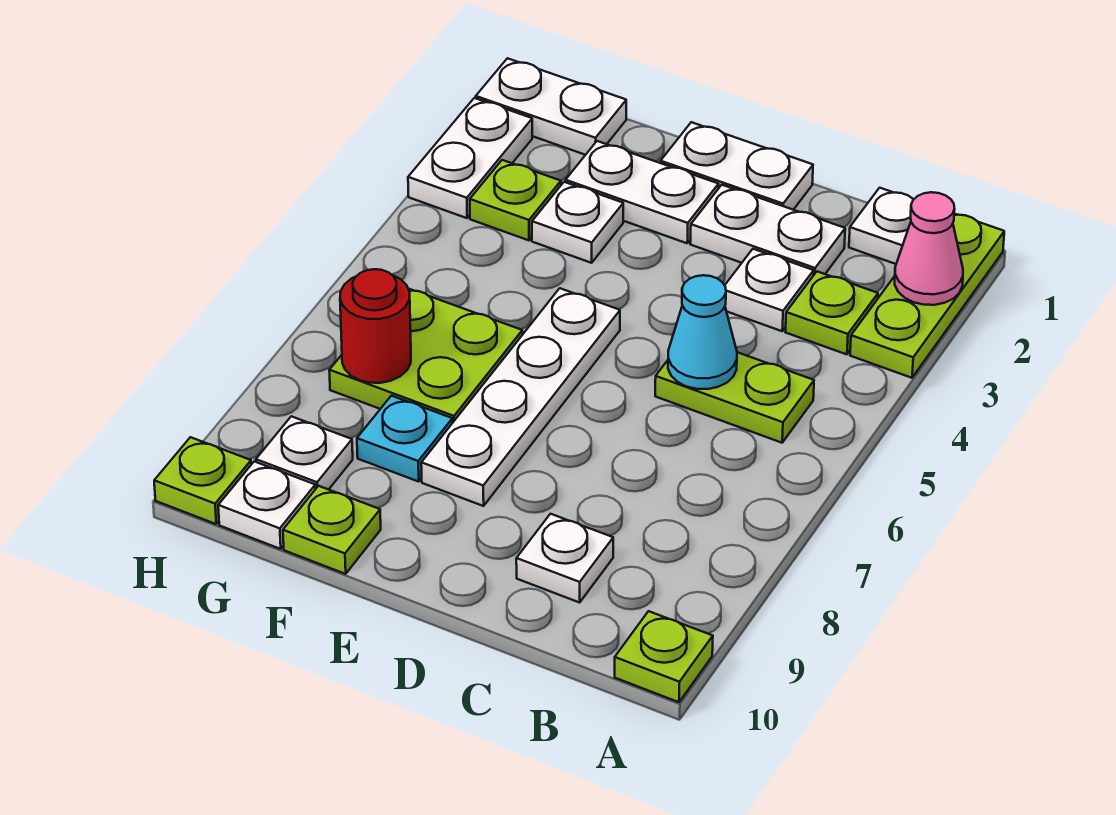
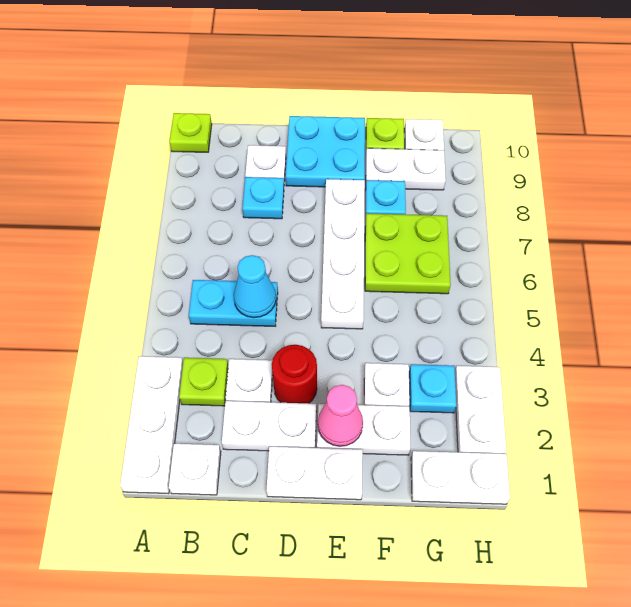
lime 1x3 plate [850,214,1004,378] -> white 1x3 plate [120,356,183,494]
pink 1x1 cone [895,192,963,305] -> pink 1x1 cone moved to [318,385,363,446]
lime 1x2 plate [655,352,814,443] -> cyan 1x2 plate [189,280,278,326]
none -> cyan 1x1 plate [242,177,284,219]
none -> cyan 2x2 plate [286,116,365,187]
lime 1x1 plate [470,160,561,240] -> cyan 1x1 plate [409,364,456,413]
red 1x1 round brick [340,269,411,383] -> red 1x1 round brick moved to [272,345,317,403]
white 1x1 plate [256,416,353,490] -> white 1x2 plate [366,148,446,190]
lime 1x1 plate [154,437,251,524] -> none

